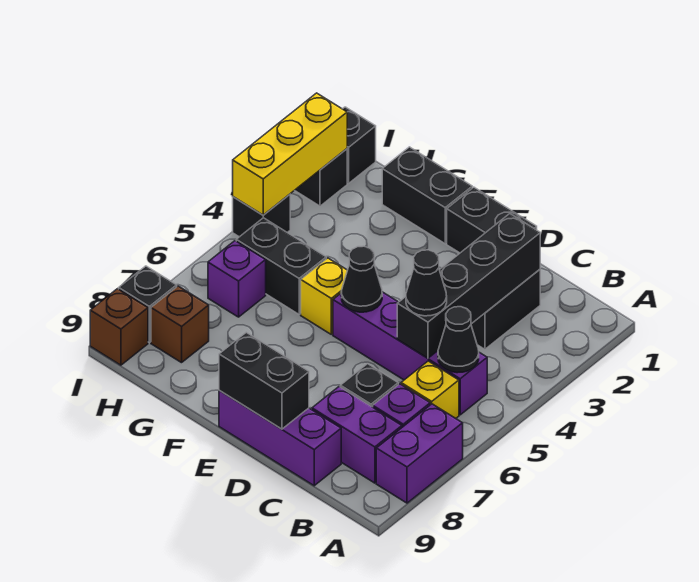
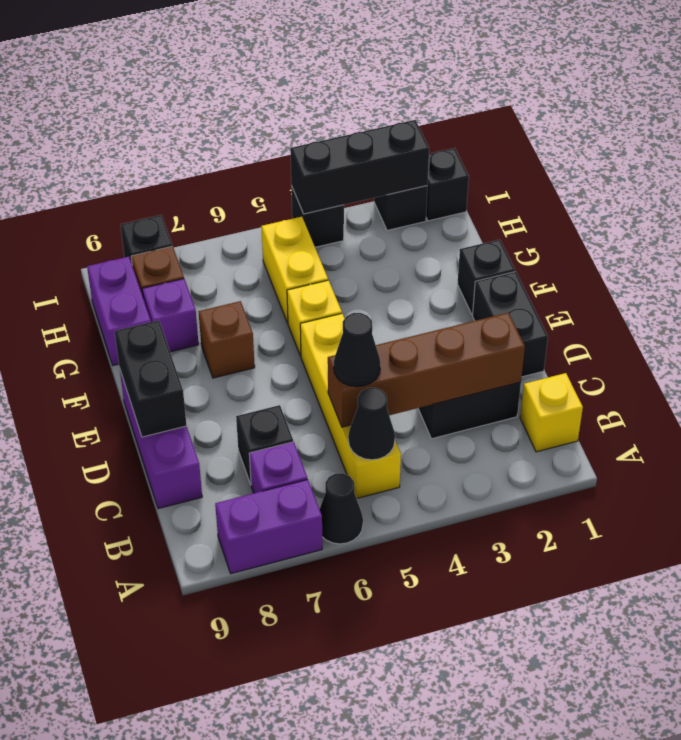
purple 1x4 brick [333,292,487,415] -> yellow 1x4 brick [300,314,401,499]
yellow 1x1 brick [401,361,459,418] -> yellow 1x1 brick moved to [520,373,583,452]
purple 1x2 brick [312,387,402,483] -> purple 1x2 brick moved to [87,257,151,366]
black 1x4 brick [397,214,540,358] -> brown 1x4 brick [328,313,525,427]
black 1x1 cone [341,246,382,312] -> black 1x1 cone moved to [320,473,363,544]
black 1x2 brick [382,147,472,244] -> black 1x1 brick [458,240,515,315]
black 1x2 brick [236,218,326,314] -> yellow 1x2 brick [261,217,328,323]
purple 1x1 brick [208,241,266,317] -> purple 1x1 brick moved to [142,279,199,352]
yellow 1x3 brick [233,93,347,215] -> black 1x3 brick [290,120,429,214]
brown 1x1 brick [90,289,148,365] -> brown 1x1 brick moved to [198,301,255,378]

